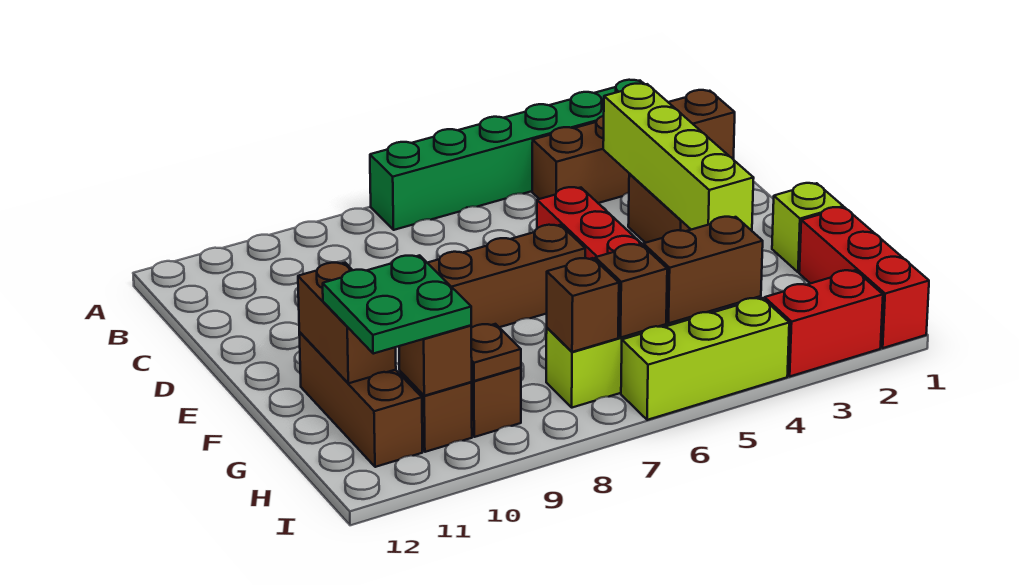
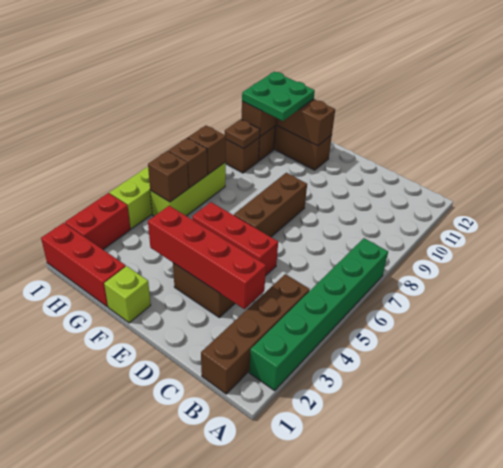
lime 1x4 brick [603,84,754,231] -> red 1x4 brick [148,206,266,309]
brown 1x2 brick [643,217,763,323] -> brown 1x1 brick [148,151,189,202]

